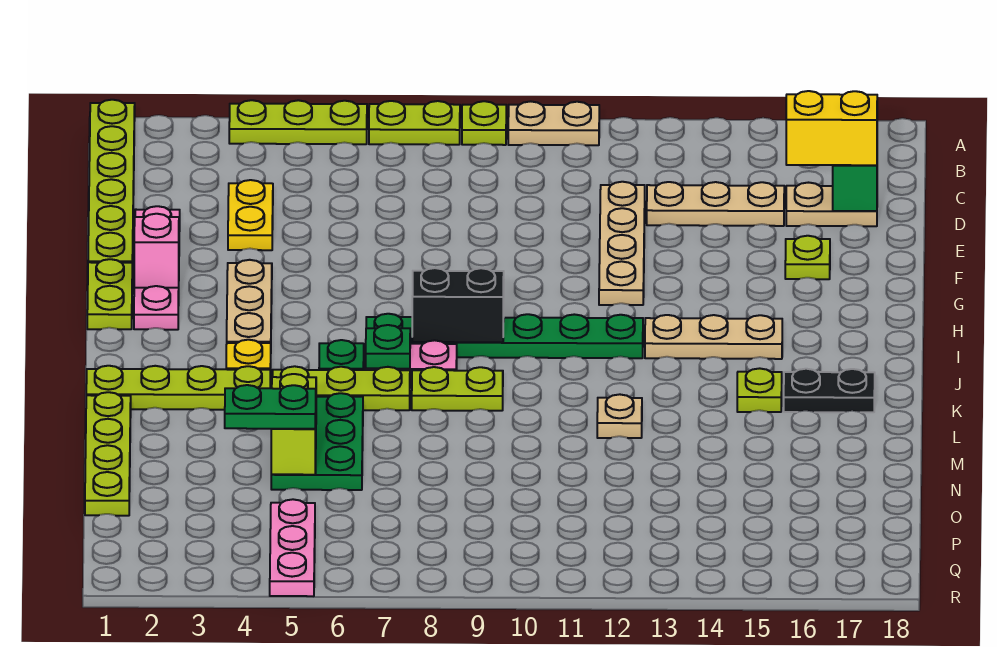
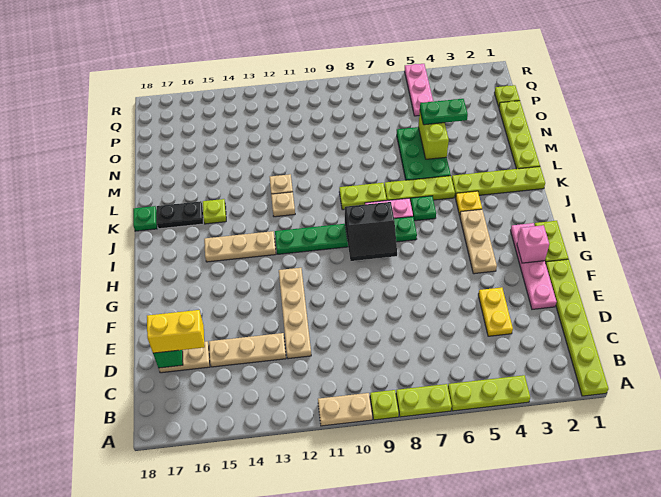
lime 1x1 plate [785,236,830,279] -> lime 1x1 plate moved to [495,85,520,107]
green 1x1 plate [366,325,410,369] -> green 1x1 plate moved to [133,206,157,231]
none -> tan 1x1 plate [271,192,295,217]

